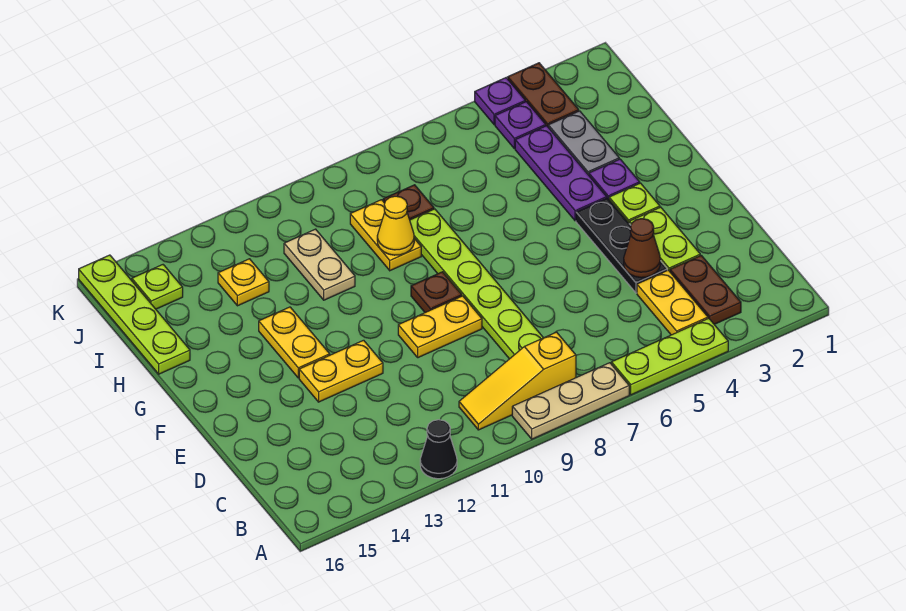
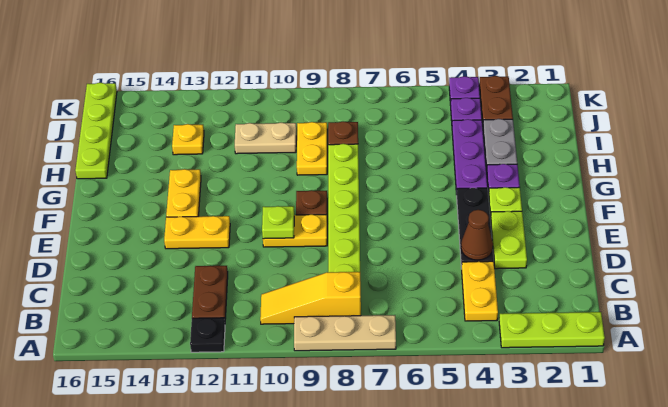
lime 1x3 plate [611,318,728,395] -> lime 1x3 plate moved to [499,312,605,348]
black 1x1 cone [420,420,457,479] -> black 1x1 plate [190,318,225,352]
brown 1x2 plate [670,255,741,324] -> brown 1x2 plate moved to [192,266,228,320]
yellow 1x1 cone [377,196,414,255] -> none
tan 1x2 plate [284,229,355,300] -> tan 1x2 plate turned to [235,122,296,154]
lime 1x1 plate [132,265,183,309] -> lime 1x1 plate moved to [262,206,294,239]

